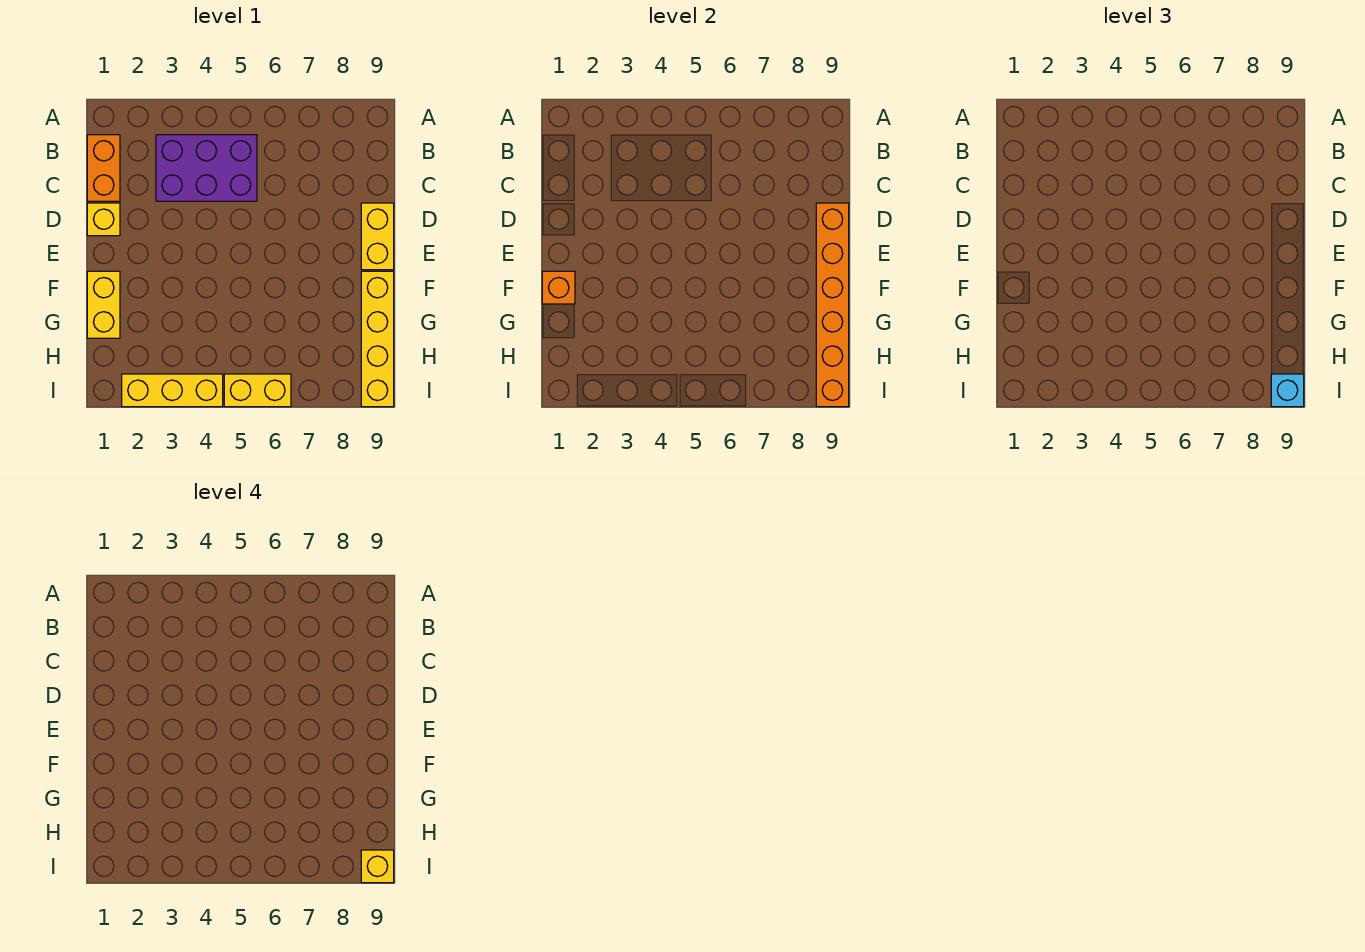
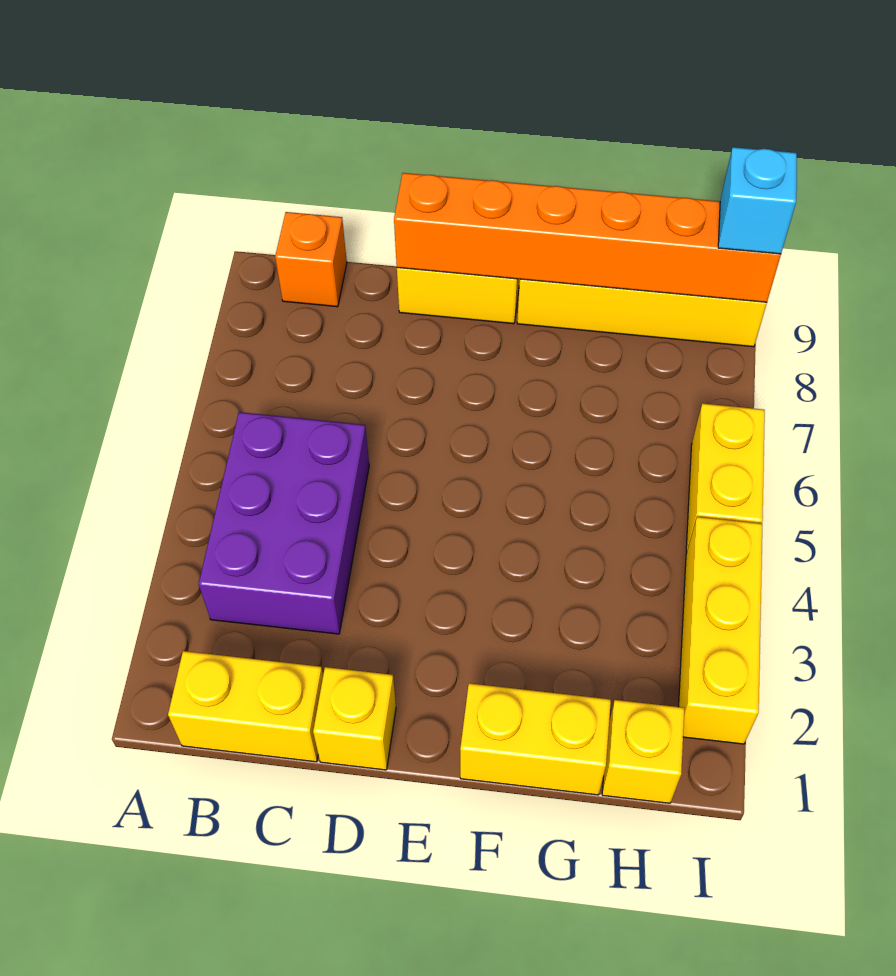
orange 1x2 brick [87,135,120,201] -> yellow 1x2 brick [168,651,323,762]
orange 1x1 brick [542,271,575,304] -> orange 1x1 brick moved to [275,212,347,307]
yellow 1x1 brick [361,850,394,883] -> yellow 1x1 brick moved to [602,700,684,803]

